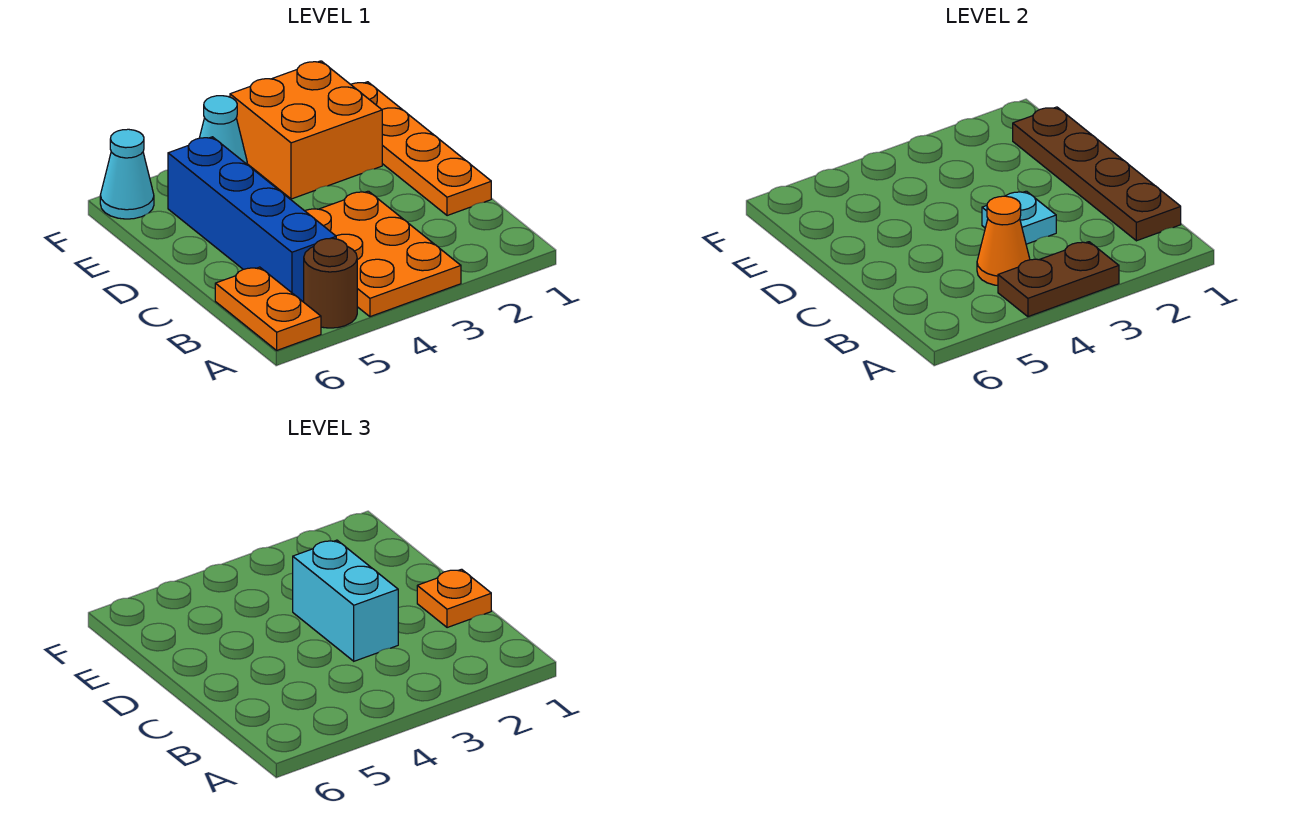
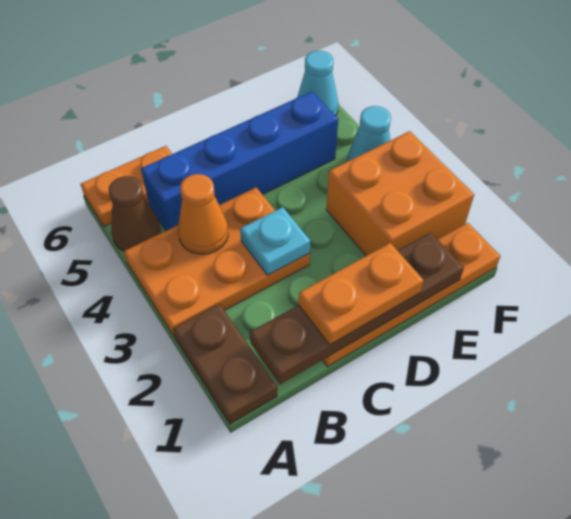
brown 1x2 plate [998,242,1119,317] -> brown 1x2 plate moved to [173,304,277,424]
brown 1x1 round brick [304,238,357,328] -> brown 1x1 cone [109,176,161,251]
orange 1x1 plate [417,569,491,628] -> orange 1x2 plate [299,243,424,345]
cyan 1x2 brick [293,540,398,661] -> none

